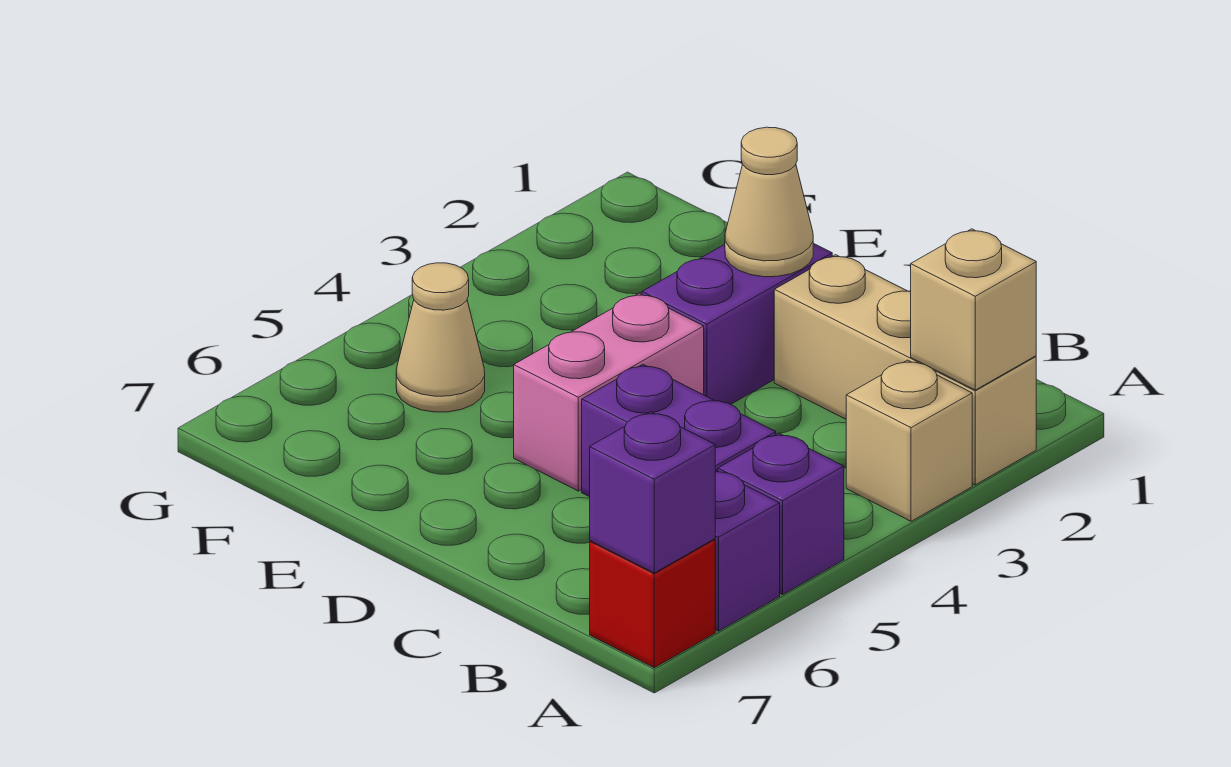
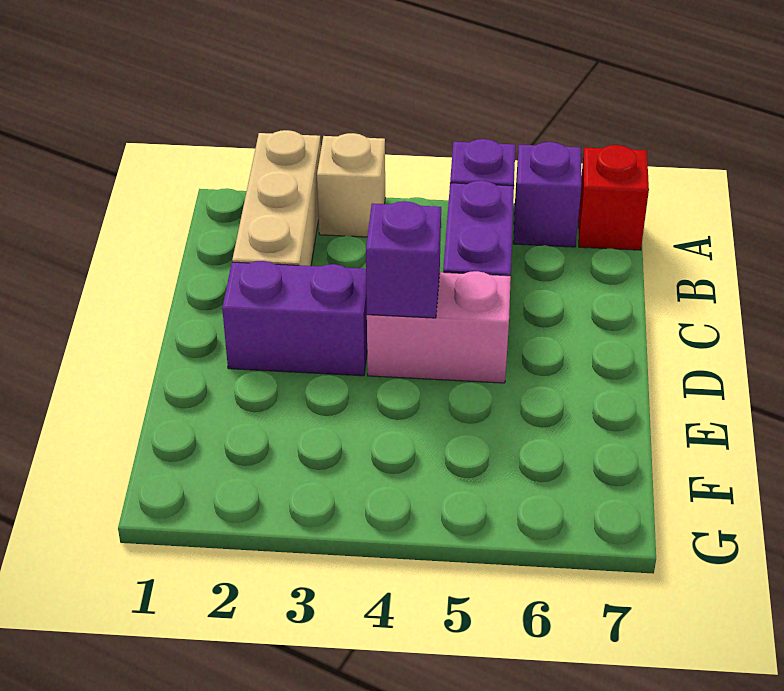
tan 1x1 brick [911,229,1036,390] -> none
purple 1x1 brick [590,412,715,573] -> purple 1x1 brick moved to [366,201,441,318]
tan 1x1 cone [725,127,813,277] -> none
tan 1x1 cone [396,263,485,412] -> none

